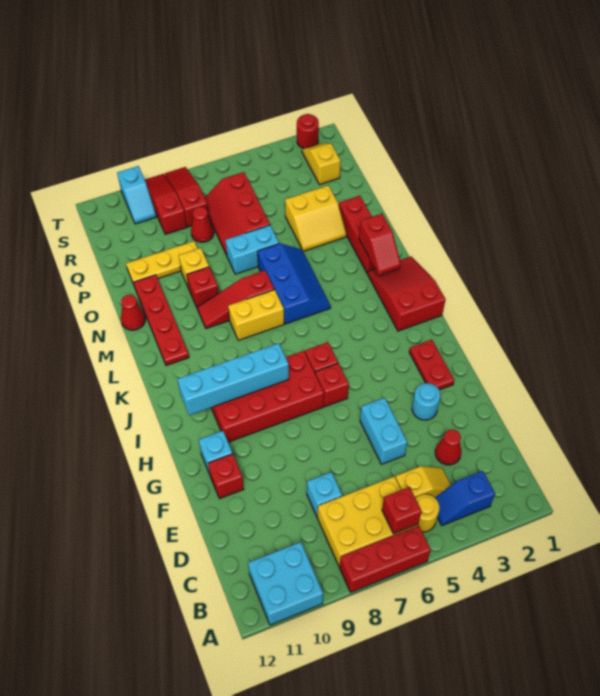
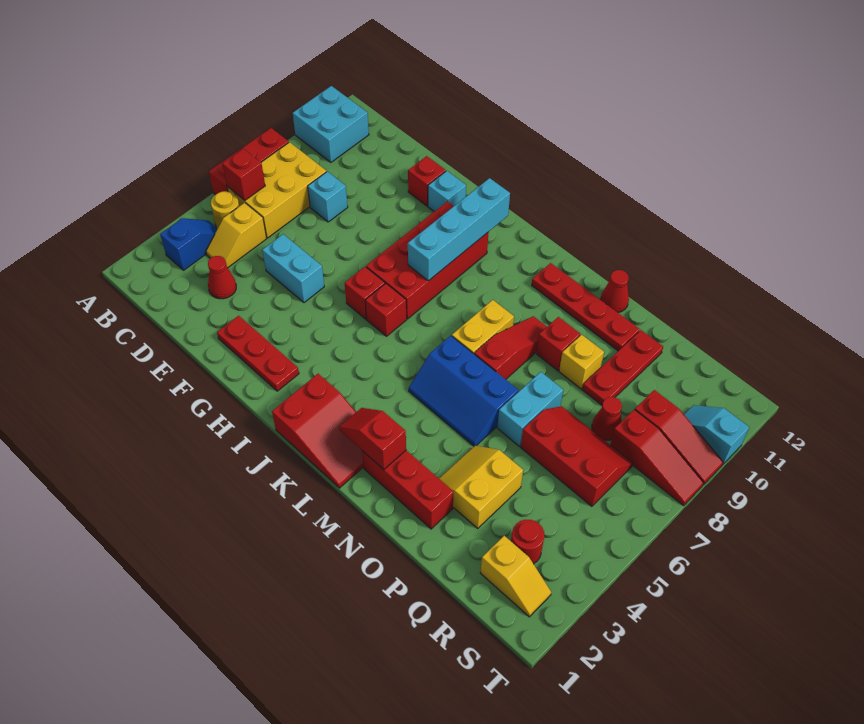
cyan 1x1 round brick [412,383,440,420] -> none
red 1x2 plate [409,340,454,390] -> red 1x3 plate [217,316,299,391]
yellow 1x3 plate [126,241,198,284] -> red 1x3 plate [582,330,663,405]
red 1x1 round brick [297,114,319,149] -> red 1x1 round brick moved to [511,520,544,564]

